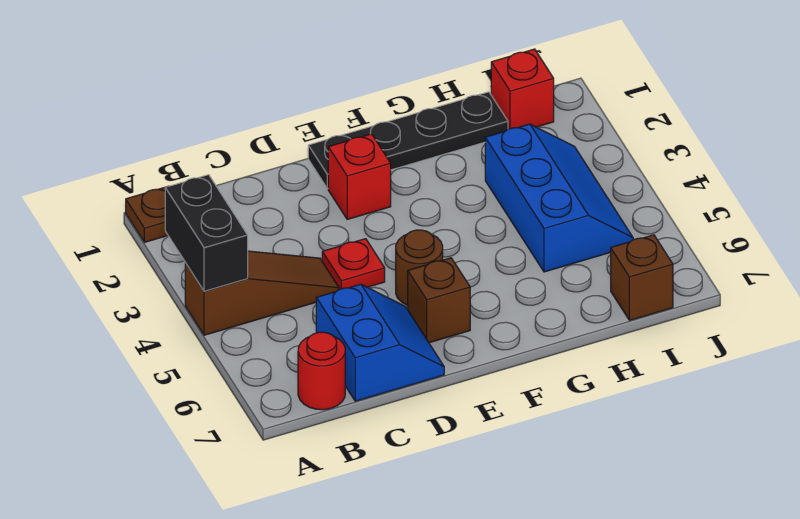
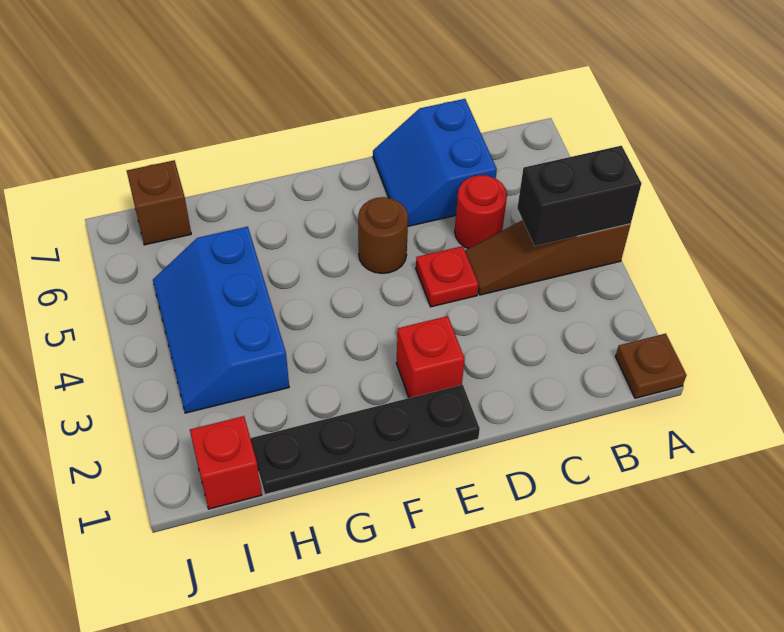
black 1x2 brick [165,175,248,291] -> black 1x2 brick turned to [517,146,641,246]
red 1x1 round brick [298,332,345,410] -> red 1x1 round brick moved to [455,175,507,249]
brown 1x1 brick [408,258,470,343] -> none

